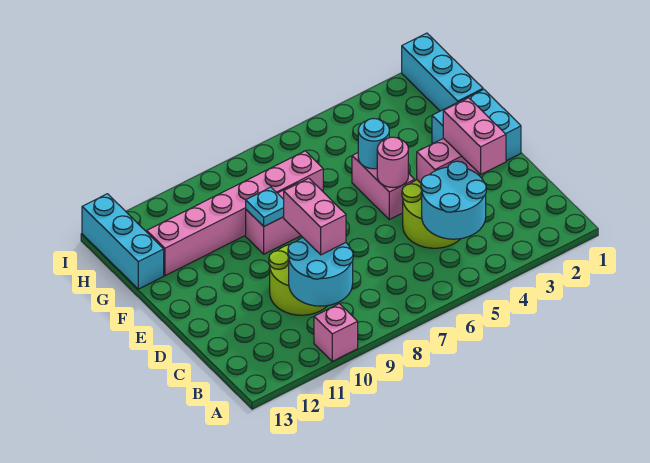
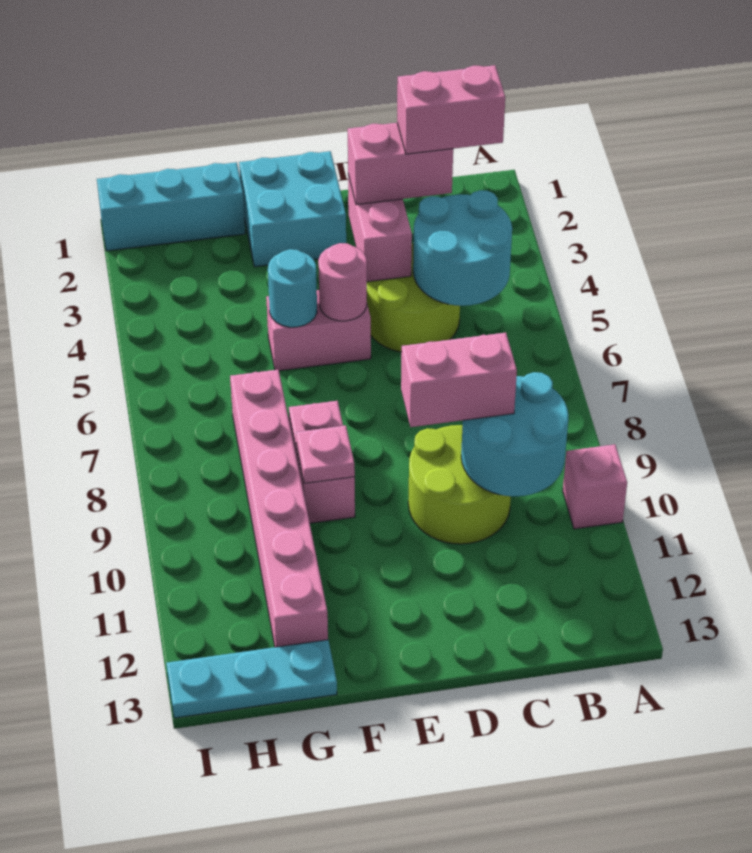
none -> pink 1x2 brick [397,65,505,154]
cyan 1x1 plate [246,187,284,226] -> pink 1x1 plate [296,425,355,483]
cyan 1x3 brick [82,194,164,289] -> cyan 1x3 plate [166,640,337,718]

